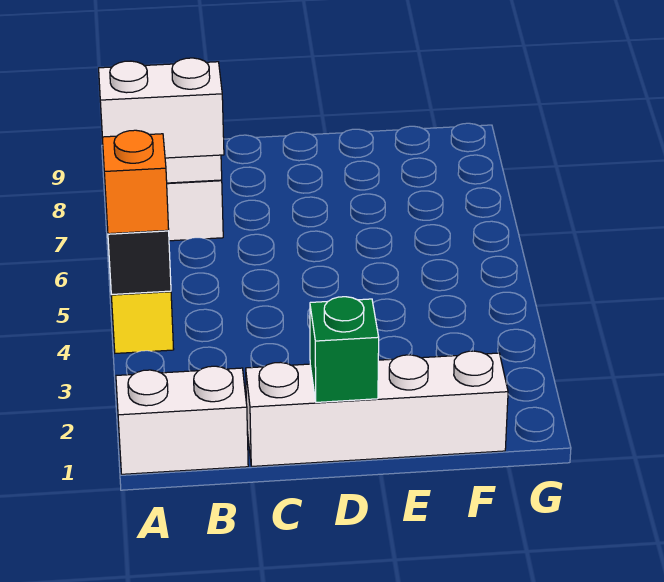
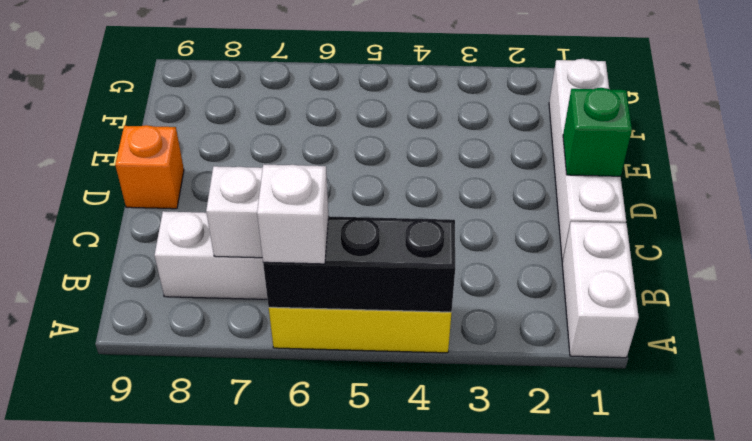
orange 1x1 brick [102,130,169,234] -> orange 1x1 brick moved to [115,125,184,209]
white 1x2 brick [99,58,224,158] -> white 1x1 brick [257,165,329,264]

